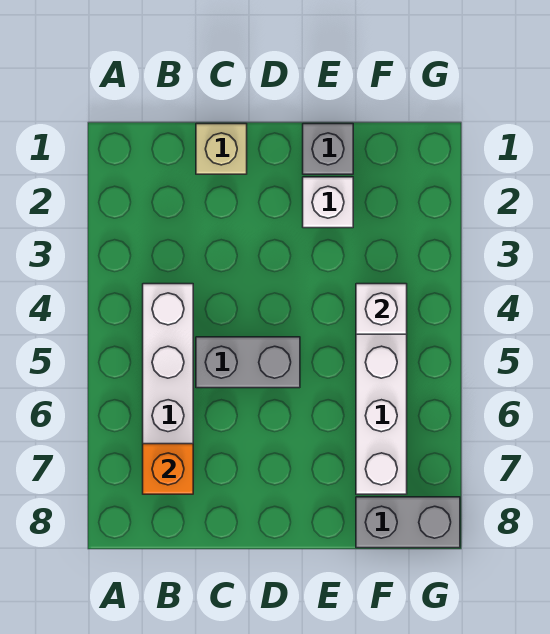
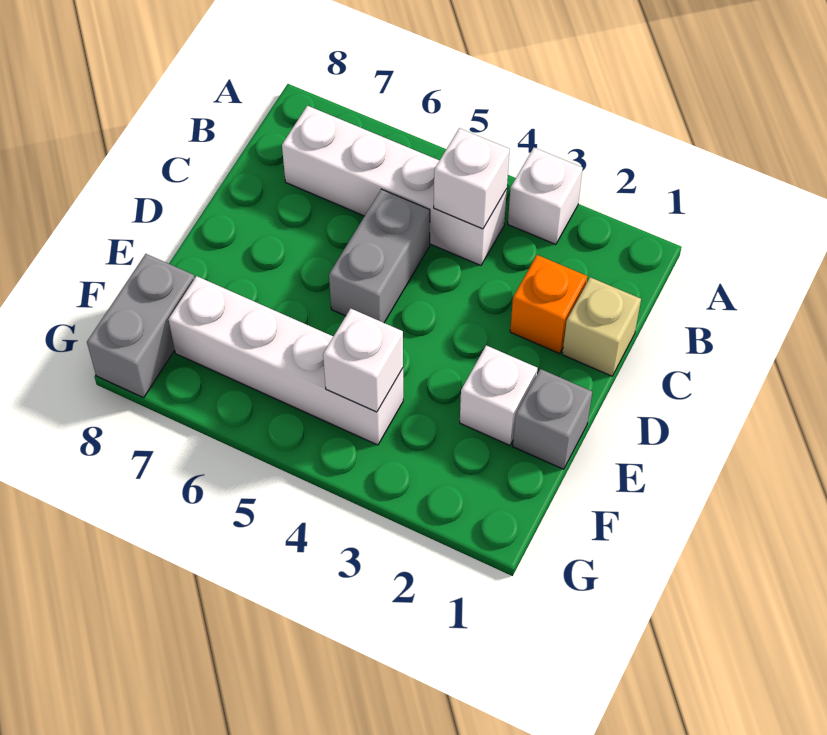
none -> white 1x1 brick [508,148,583,245]
none -> white 1x1 brick [434,128,510,229]
orange 1x1 brick [143,444,193,494] -> orange 1x1 brick moved to [510,255,587,353]

